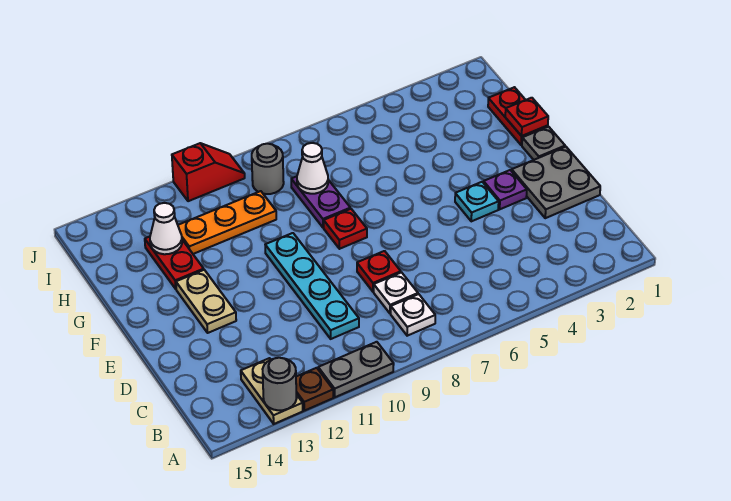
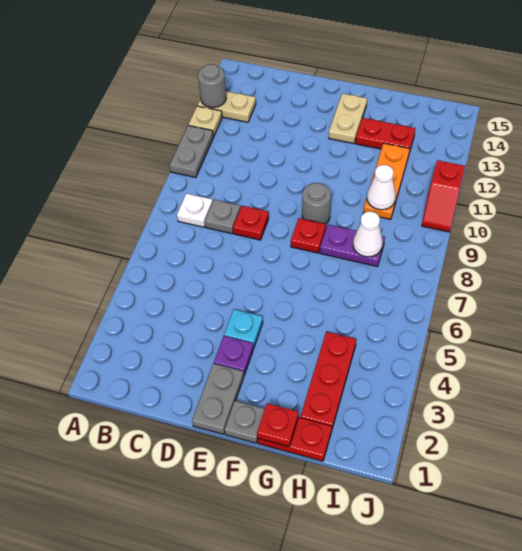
brown 1x1 plate [296,368,333,411] -> tan 1x1 plate [188,106,222,137]
white 1x1 plate [374,272,418,314] -> grey 1x1 plate [205,200,241,234]
cyan 1x4 plate [265,233,359,339] -> none
grey 2x2 plate [512,147,600,218] -> grey 1x2 plate [192,364,244,434]
tan 1x2 plate [176,270,236,333] -> tan 1x2 plate turned to [329,93,367,144]
none -> red 1x3 plate [301,332,356,428]
white 1x1 cone [150,203,182,254] -> white 1x1 cone moved to [367,165,396,210]
grey 1x1 round brick [252,144,284,194] -> grey 1x1 round brick moved to [302,183,331,224]

